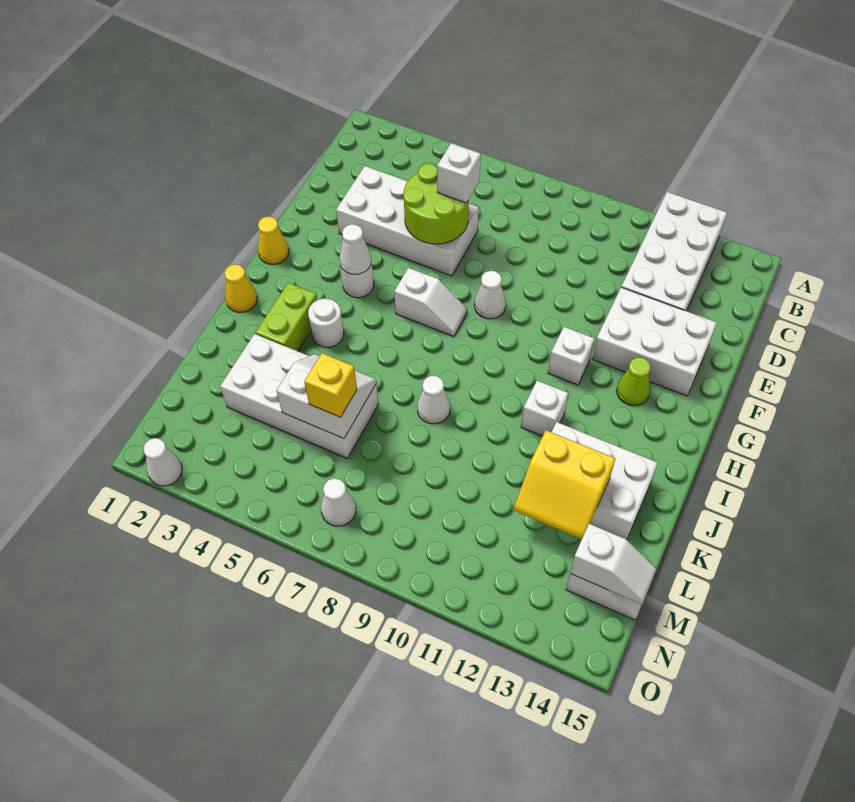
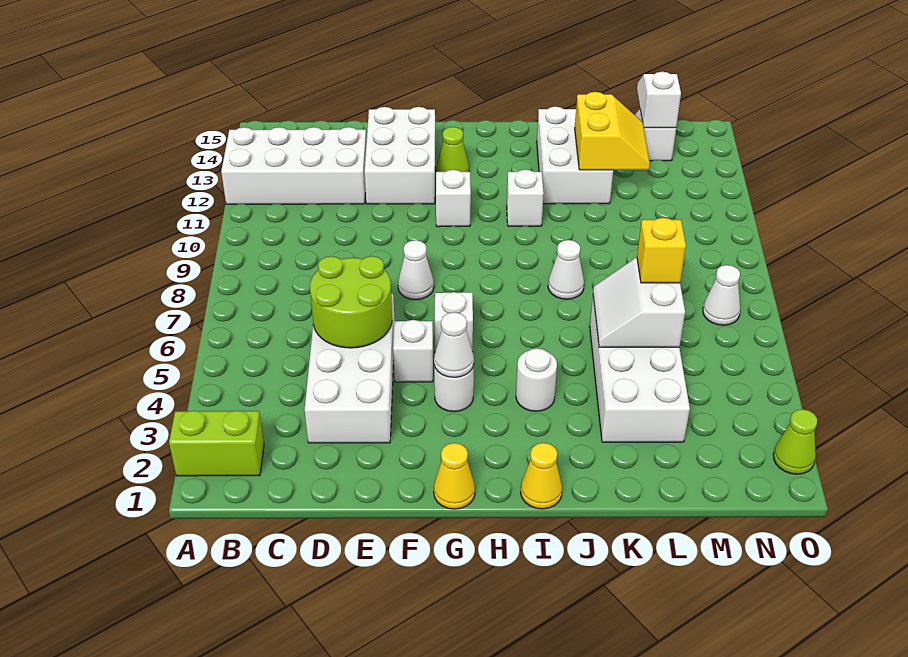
white 1x1 brick [437,143,481,203] -> white 1x1 brick moved to [393,320,433,382]
lime 1x2 brick [255,283,317,351] -> lime 1x2 brick moved to [169,411,264,476]
white 1x1 cone [143,438,182,486] -> lime 1x1 cone [773,409,817,474]

